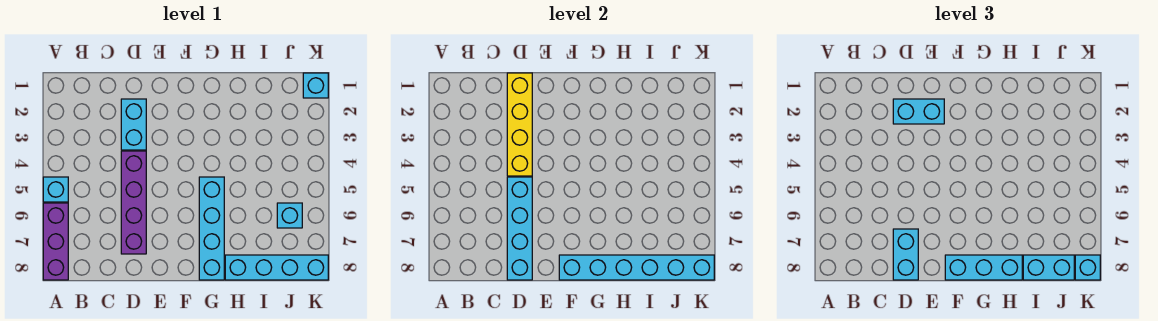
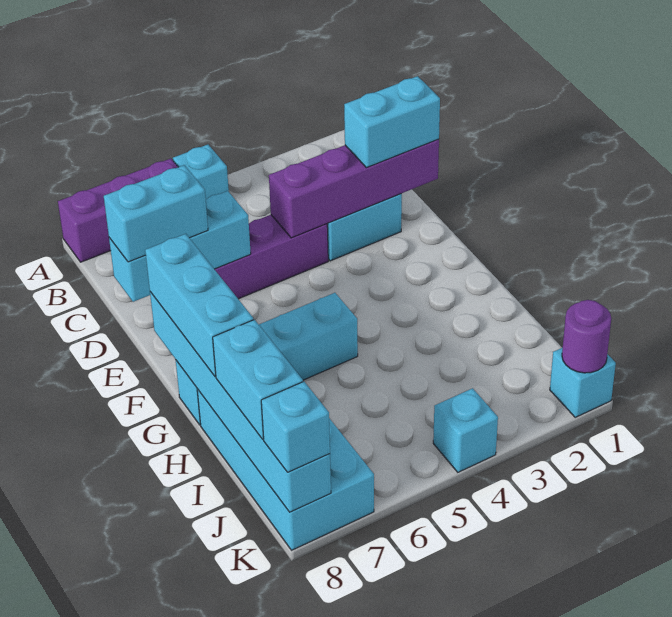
yellow 1x4 brick [507,73,532,176] -> purple 1x4 brick [269,139,439,238]
cyan 1x2 brick [893,99,944,124] -> cyan 1x2 brick turned to [344,76,440,168]
cyan 1x4 brick [507,177,532,280] -> cyan 1x3 brick [109,191,251,302]
cyan 1x4 brick [225,255,328,280] -> cyan 2x4 brick [197,389,374,550]
cyan 1x1 brick [277,203,302,228] -> cyan 1x1 brick moved to [433,388,498,472]
none -> purple 1x1 round brick [562,300,611,373]

